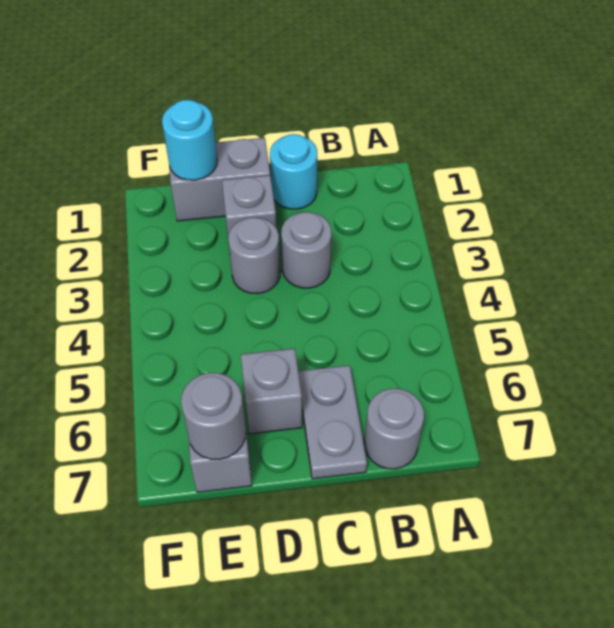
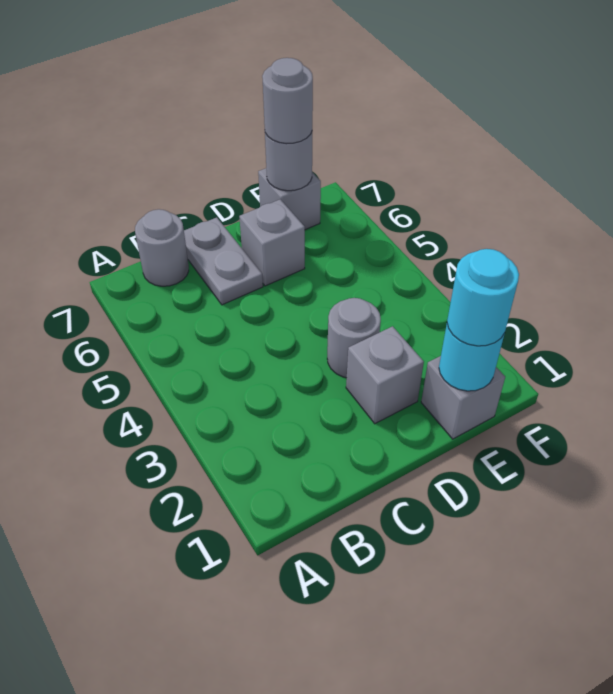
cyan 1x1 round brick [270,134,317,209] -> cyan 1x1 round brick moved to [447,249,519,346]
grey 1x1 round brick [281,212,331,288] -> grey 1x1 round brick moved to [262,58,313,144]
grey 1x2 brick [169,138,270,221] -> grey 1x1 brick [421,356,505,439]

